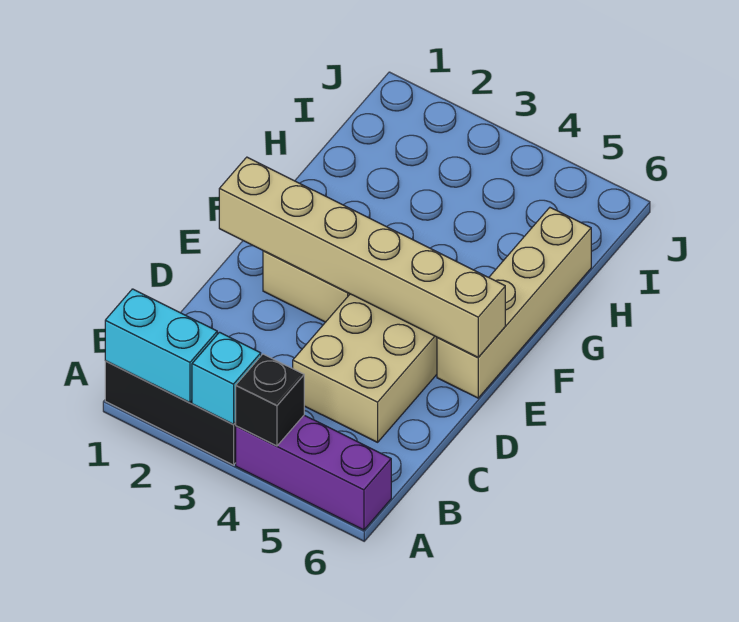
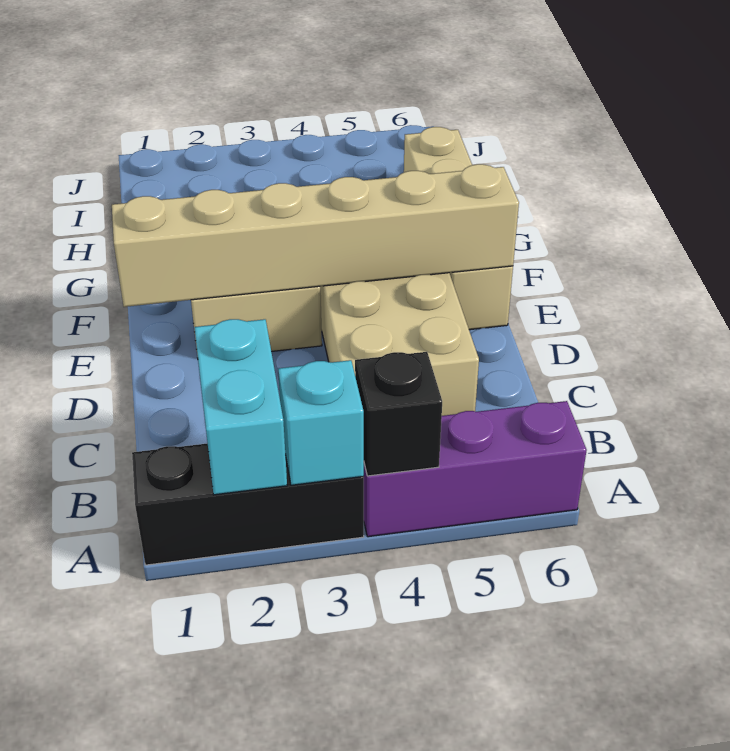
cyan 1x2 brick [105,289,217,403] -> cyan 1x2 brick turned to [194,319,287,495]

